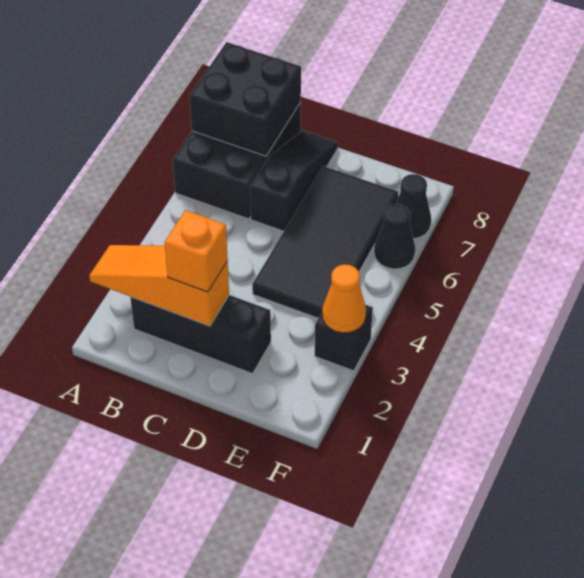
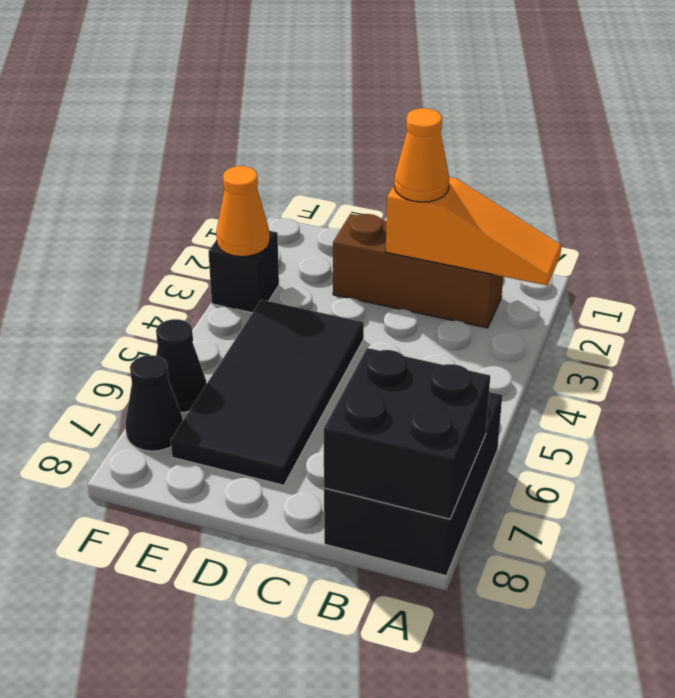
black 1x3 brick [130,295,271,374] -> brown 1x3 brick [333,214,503,328]
orange 1x1 brick [165,210,228,292] -> orange 1x1 cone [394,108,449,202]
black 1x3 slope [250,130,338,231] -> none

